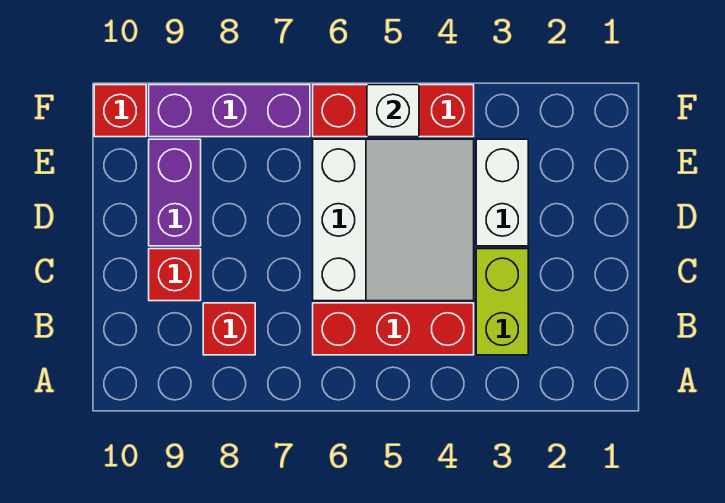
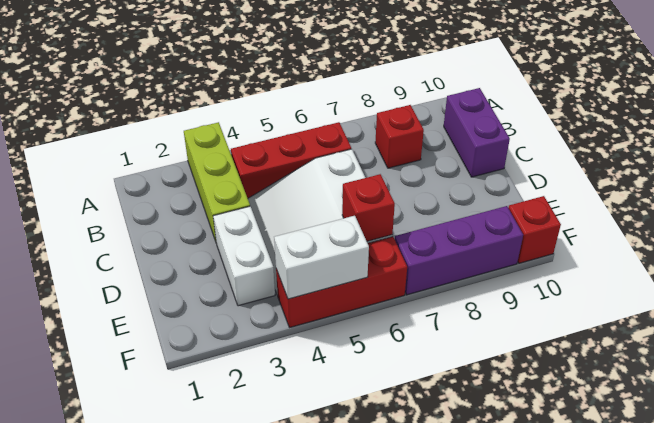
lime 1x2 brick [476,249,528,355] -> lime 1x3 brick [184,122,250,241]
red 1x1 brick [149,249,201,301] -> red 1x1 brick moved to [342,174,395,241]
purple 1x2 brick [149,139,201,246] -> purple 1x2 brick moved to [444,88,510,177]
white 1x1 brick [367,85,419,137] -> white 1x2 brick [274,216,369,299]

